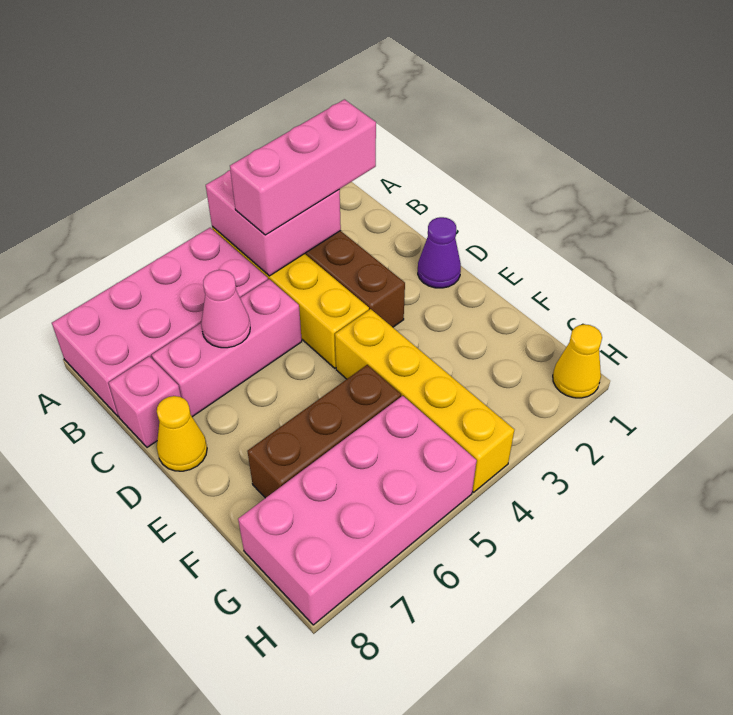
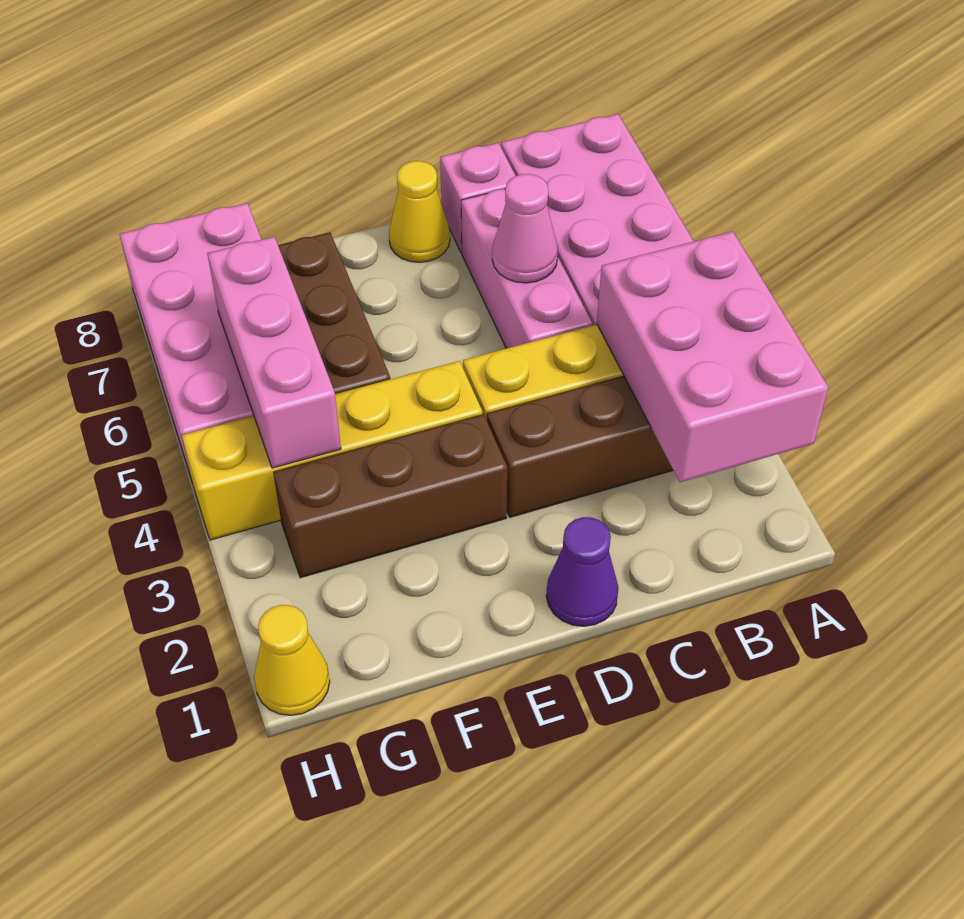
pink 2x2 brick [206,170,341,276] -> pink 2x3 brick [597,232,828,482]
pink 1x3 brick [230,99,376,235] -> pink 1x3 brick moved to [207,237,341,468]
none -> brown 1x3 brick [273,414,507,578]

